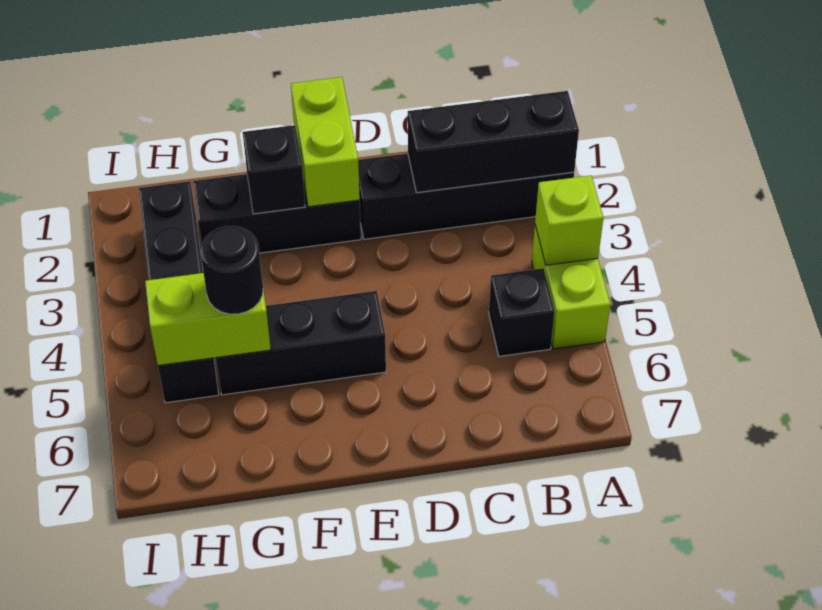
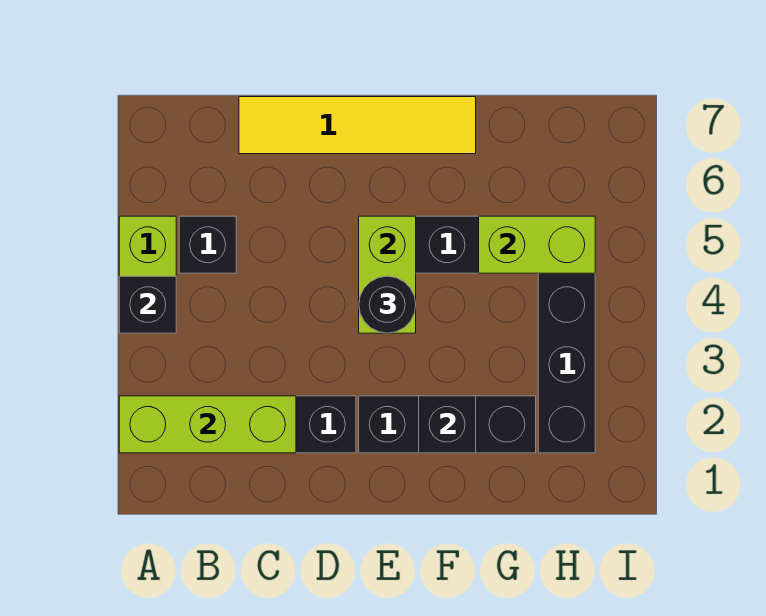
black 1x3 brick [408,91,579,193] -> lime 1x3 brick [119,396,296,453]
lime 1x1 brick [535,175,603,265] -> black 1x1 brick [119,276,176,333]
none -> yellow 1x4 tile [239,97,476,154]
lime 1x2 brick [291,77,360,207] -> lime 1x2 brick moved to [359,216,416,333]
black 1x1 round brick [201,226,263,314] -> black 1x1 round brick moved to [359,276,416,333]

